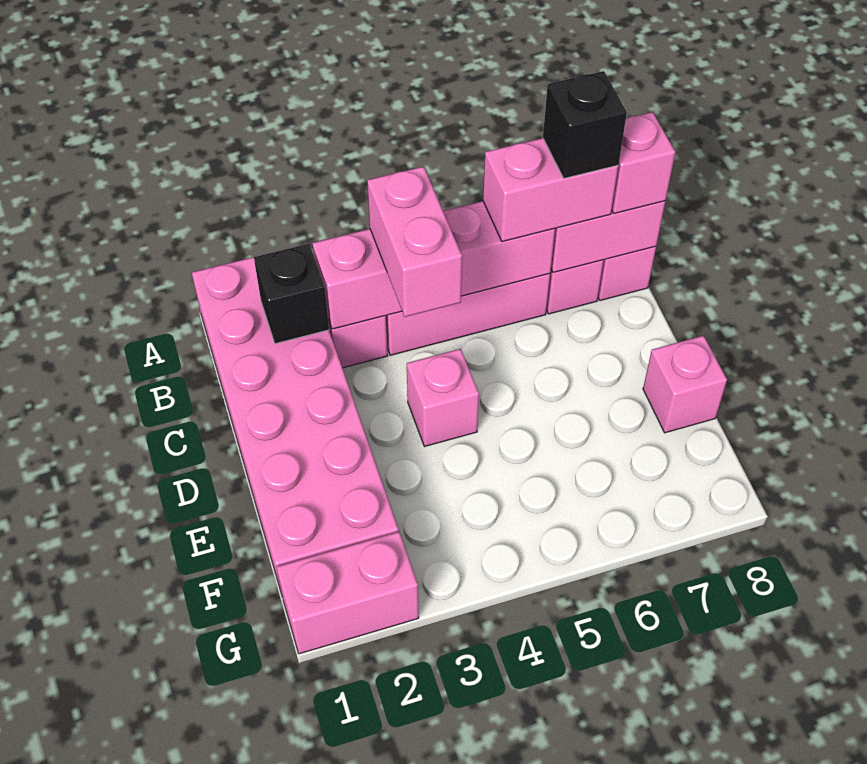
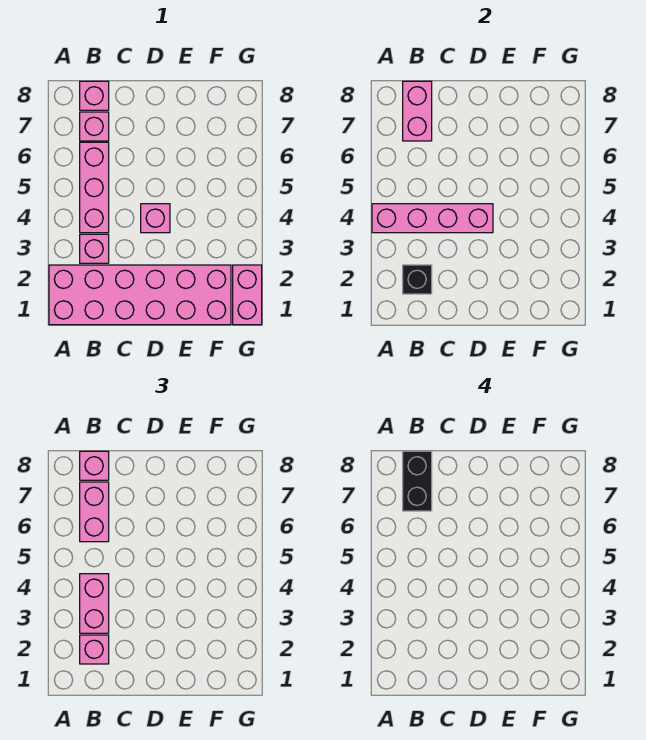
pink 1x4 brick [312,201,555,329] -> pink 1x4 brick turned to [372,204,493,233]
pink 1x2 brick [367,166,462,317] -> pink 1x2 brick turned to [80,574,109,633]
black 1x1 brick [543,71,627,178] -> black 1x2 brick [403,451,432,511]
pink 1x1 brick [643,336,727,433] -> pink 1x1 brick moved to [80,635,109,664]

